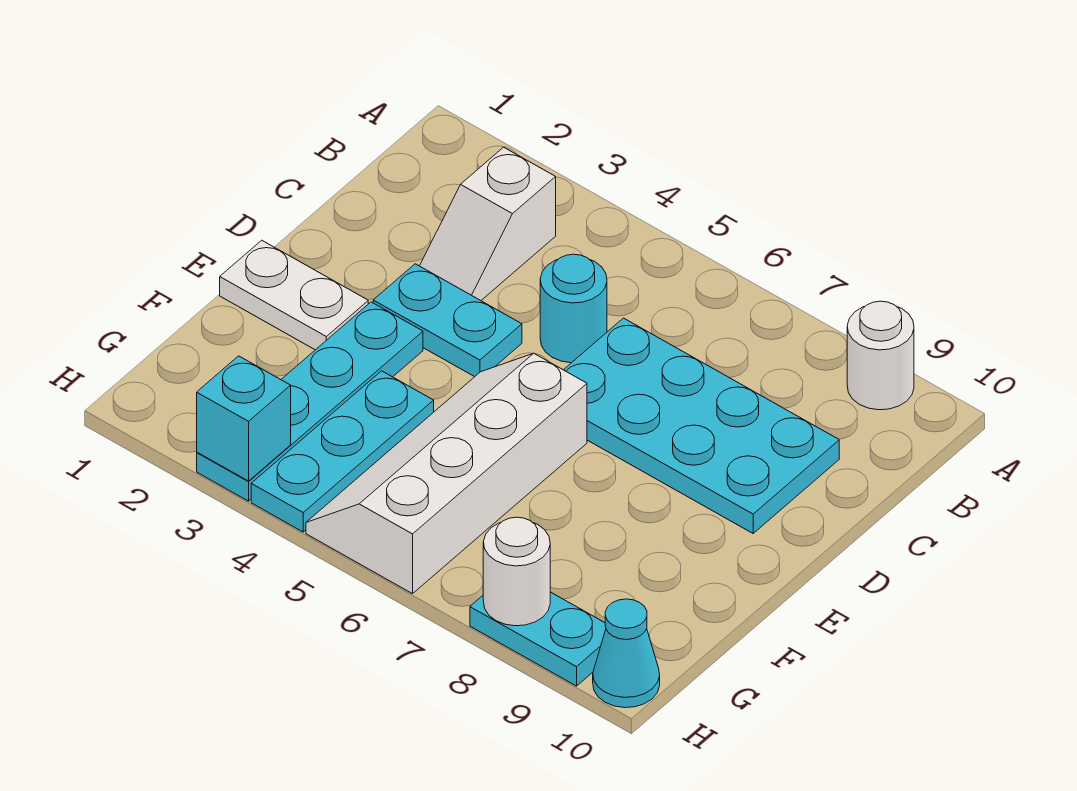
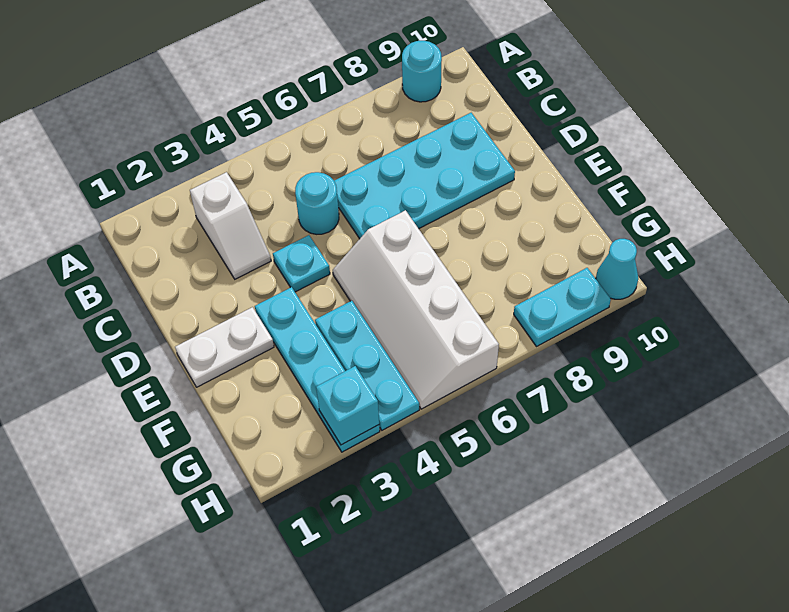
white 1x1 round brick [847,301,914,410] -> cyan 1x1 round brick [402,41,442,102]
cyan 1x2 plate [373,264,522,377] -> cyan 1x1 plate [273,235,330,292]
white 1x1 round brick [483,517,550,626] -> none

